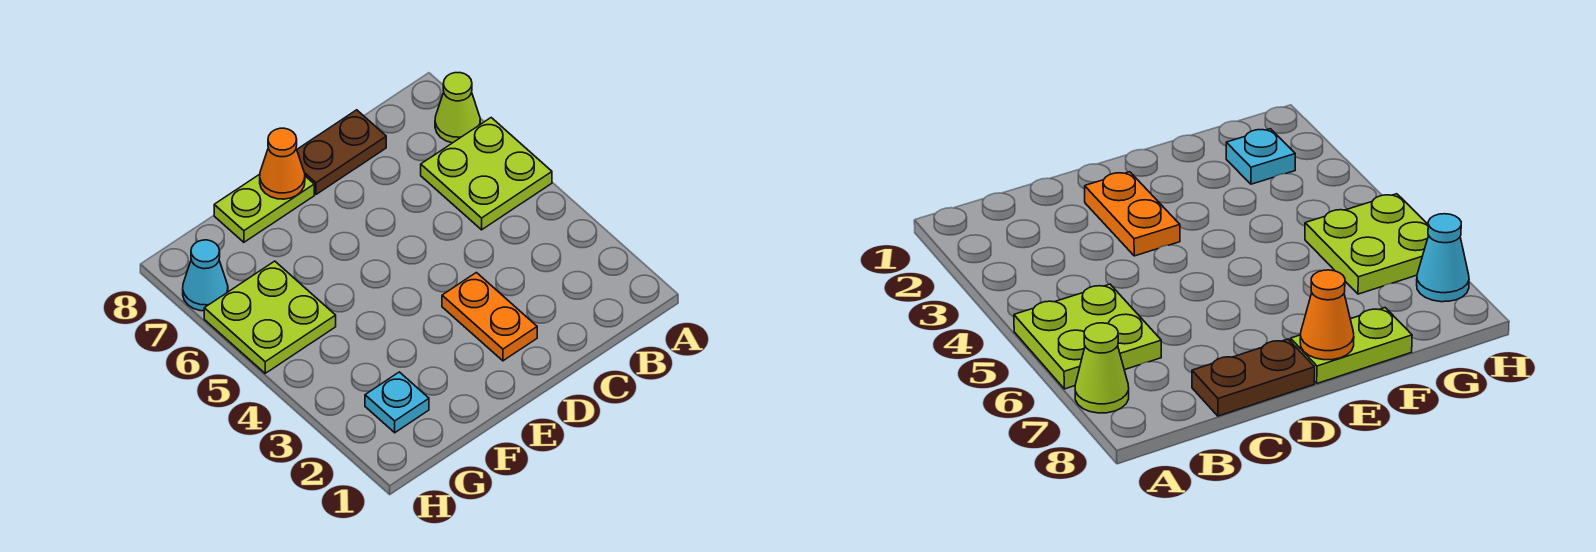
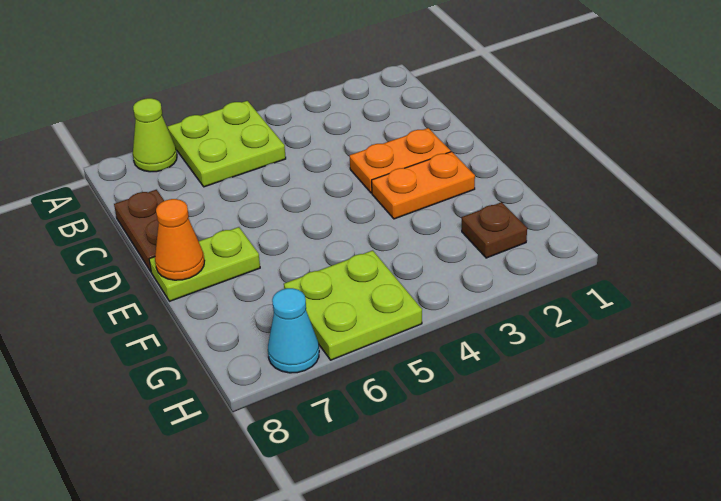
none -> orange 1x2 plate [372,152,475,219]
lime 1x2 plate [214,174,314,242] -> lime 1x2 plate turned to [149,227,260,301]
cyan 1x1 plate [365,372,429,433] -> brown 1x1 plate [462,202,527,258]

